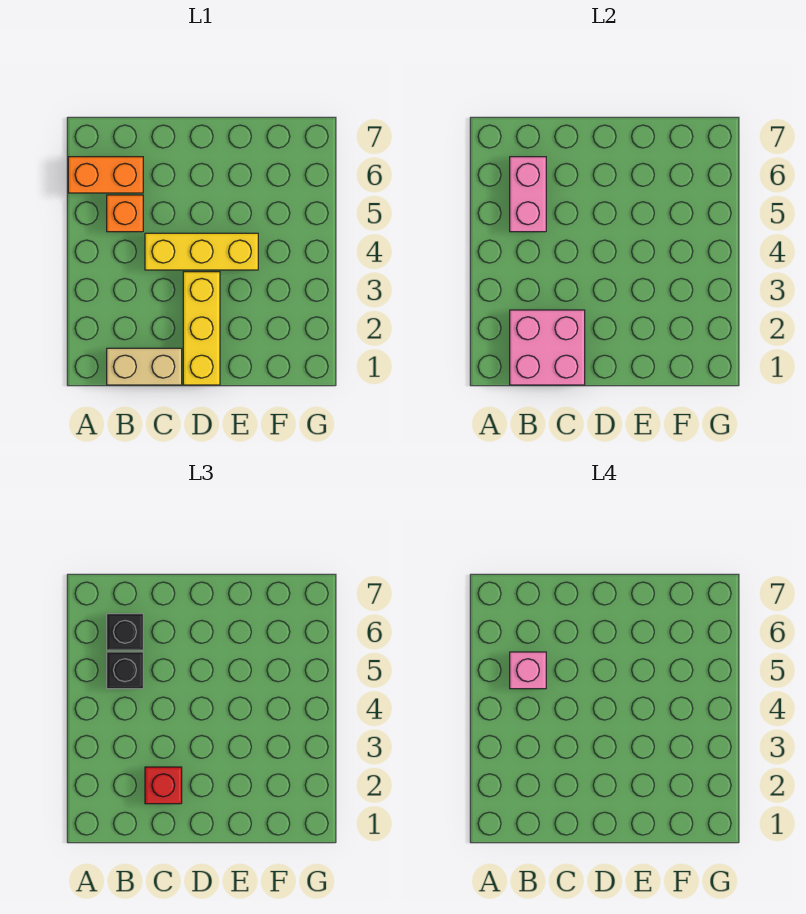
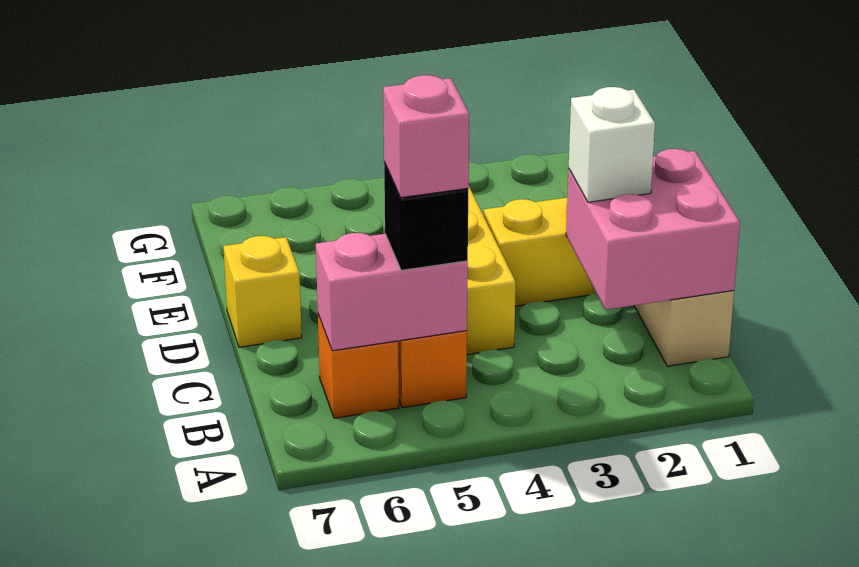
orange 1x2 brick [68,157,143,193] -> orange 1x1 brick [318,315,399,418]
black 1x1 brick [107,614,143,650] -> none
red 1x1 brick [145,767,182,804] -> white 1x1 brick [569,87,655,202]
none -> yellow 1x1 brick [223,236,302,347]

